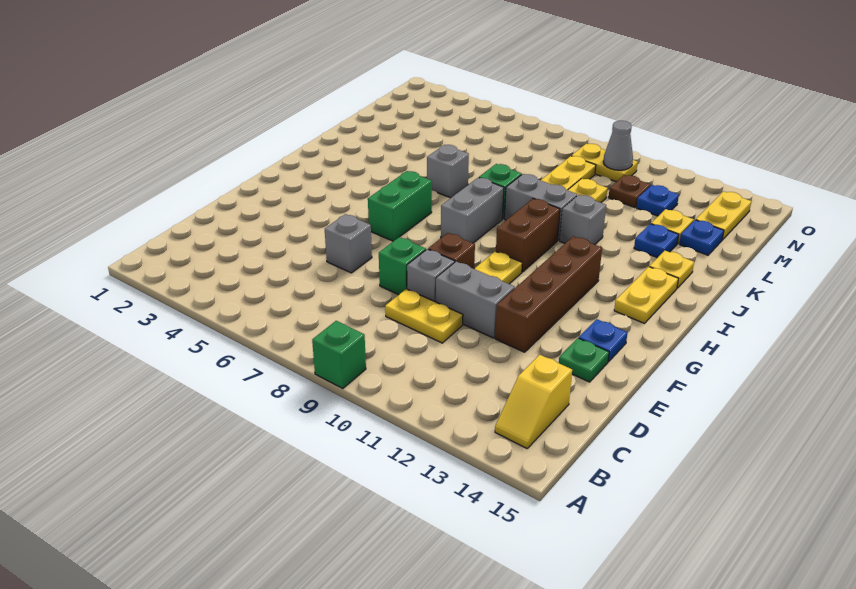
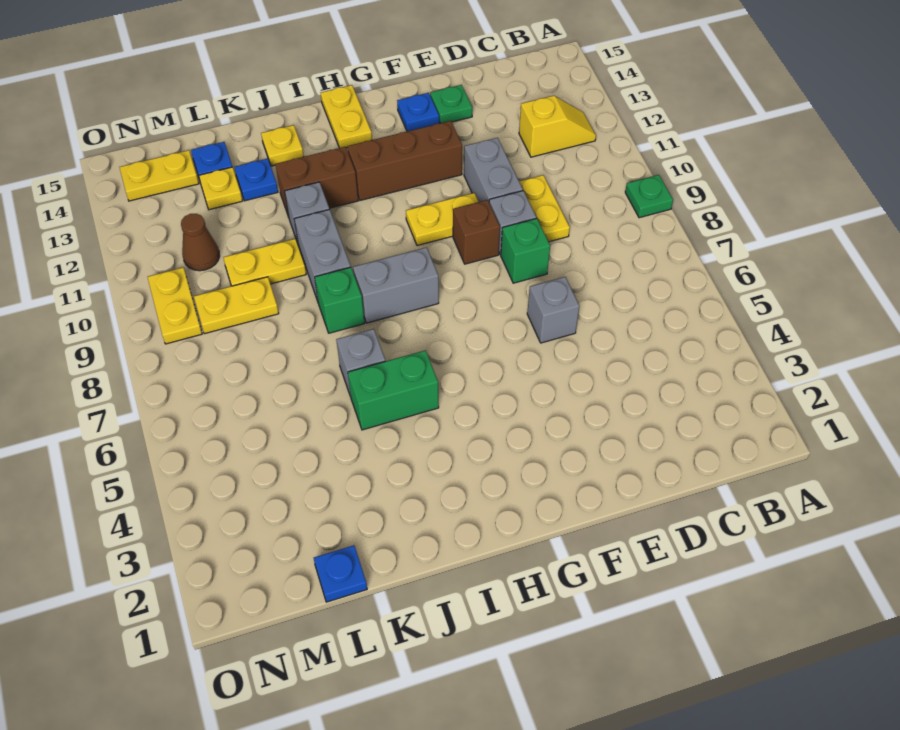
green 1x1 brick [312,321,366,389] -> green 1x1 plate [625,175,673,218]
yellow 1x2 slope [495,355,572,448] -> yellow 1x2 slope moved to [519,96,596,157]
brown 1x4 brick [495,236,602,352] -> brown 1x3 brick [347,121,462,200]
green 1x2 brick [368,171,432,241] -> green 1x2 brick moved to [348,350,439,430]
brown 1x2 brick [496,199,560,272] -> brown 1x2 brick moved to [275,147,358,217]
yellow 1x2 plate [614,267,678,324] -> yellow 1x2 plate turned to [321,85,372,148]
brown 1x1 plate [609,175,650,208] -> brown 1x1 cone [181,214,220,271]
blue 1x1 plate [636,185,679,216] -> blue 1x1 plate moved to [314,545,367,602]
grey 1x1 cone [603,121,633,170] -> none

